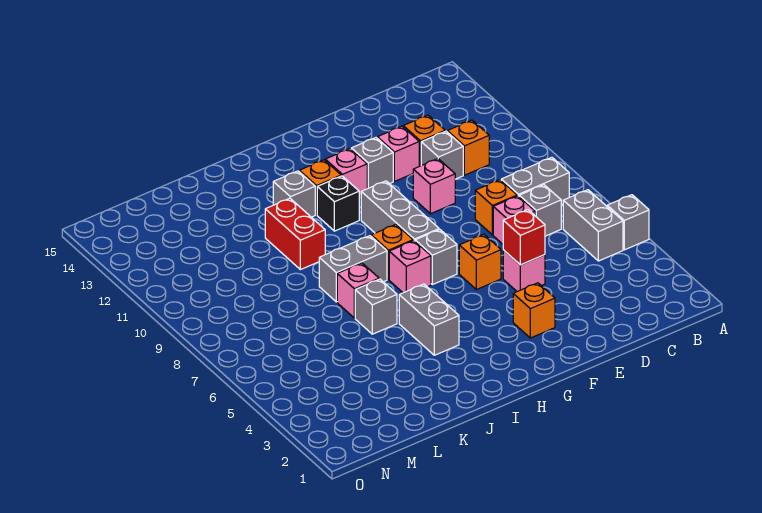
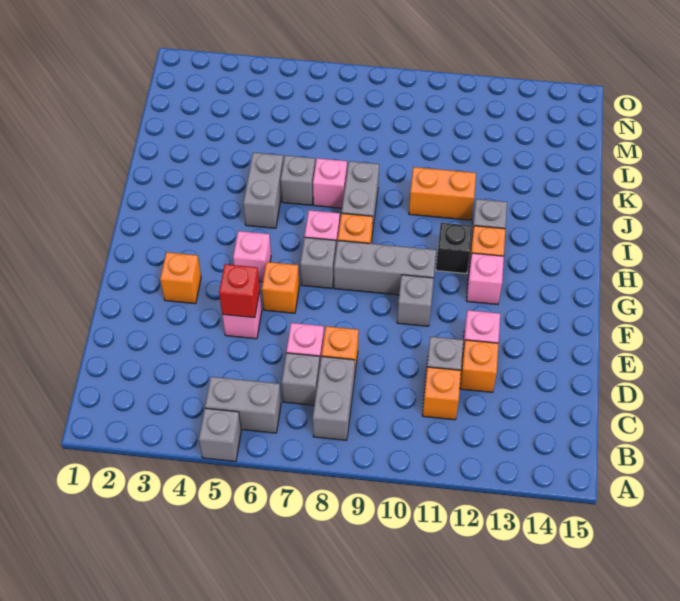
pink 1x1 brick [413,159,455,214] -> pink 1x1 brick moved to [233,231,271,282]
grey 1x1 brick [351,138,393,189] -> grey 1x1 brick moved to [397,275,434,326]
grey 1x2 brick [399,284,459,355] -> grey 1x2 brick turned to [243,153,284,228]
red 1x2 brick [265,198,325,270] -> orange 1x2 brick [409,167,476,220]

